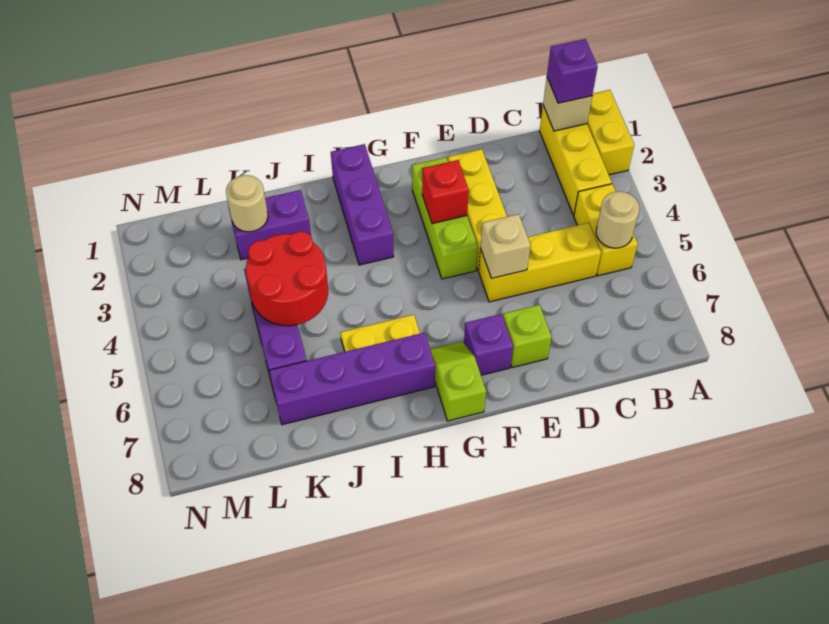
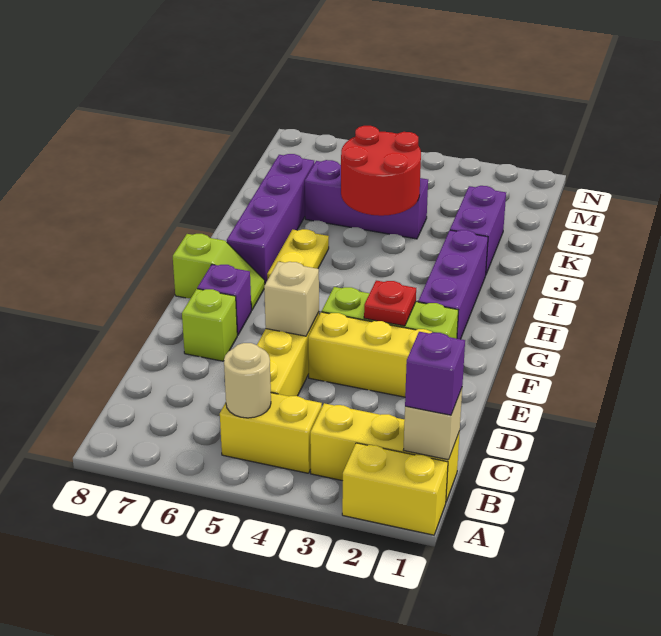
red 1x1 brick [422,160,469,224] -> red 1x1 plate [364,280,416,326]
purple 1x3 brick [331,144,394,265] -> purple 1x3 brick turned to [418,230,488,339]
tan 1x1 round brick [226,175,268,232] -> none

